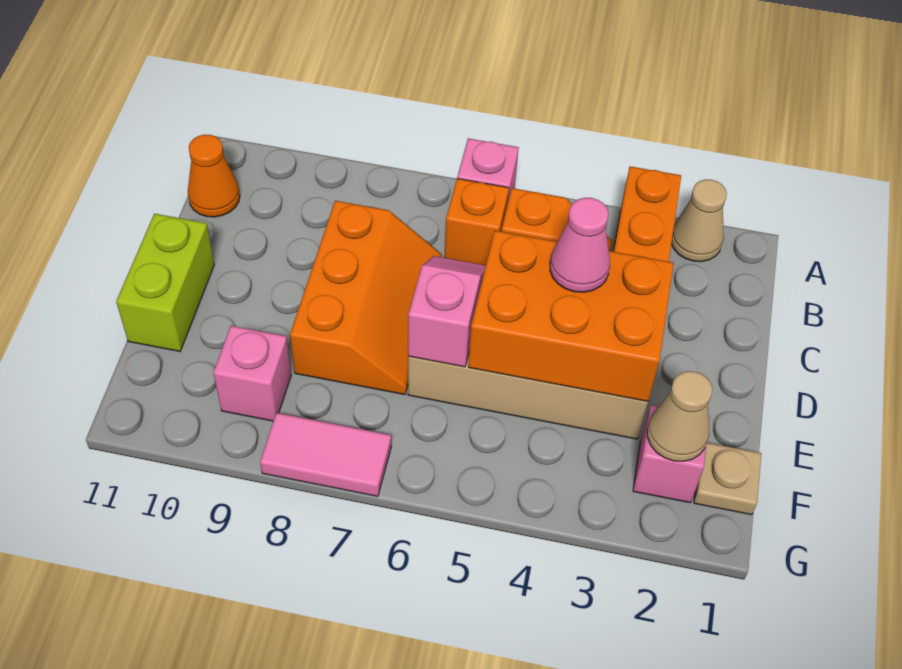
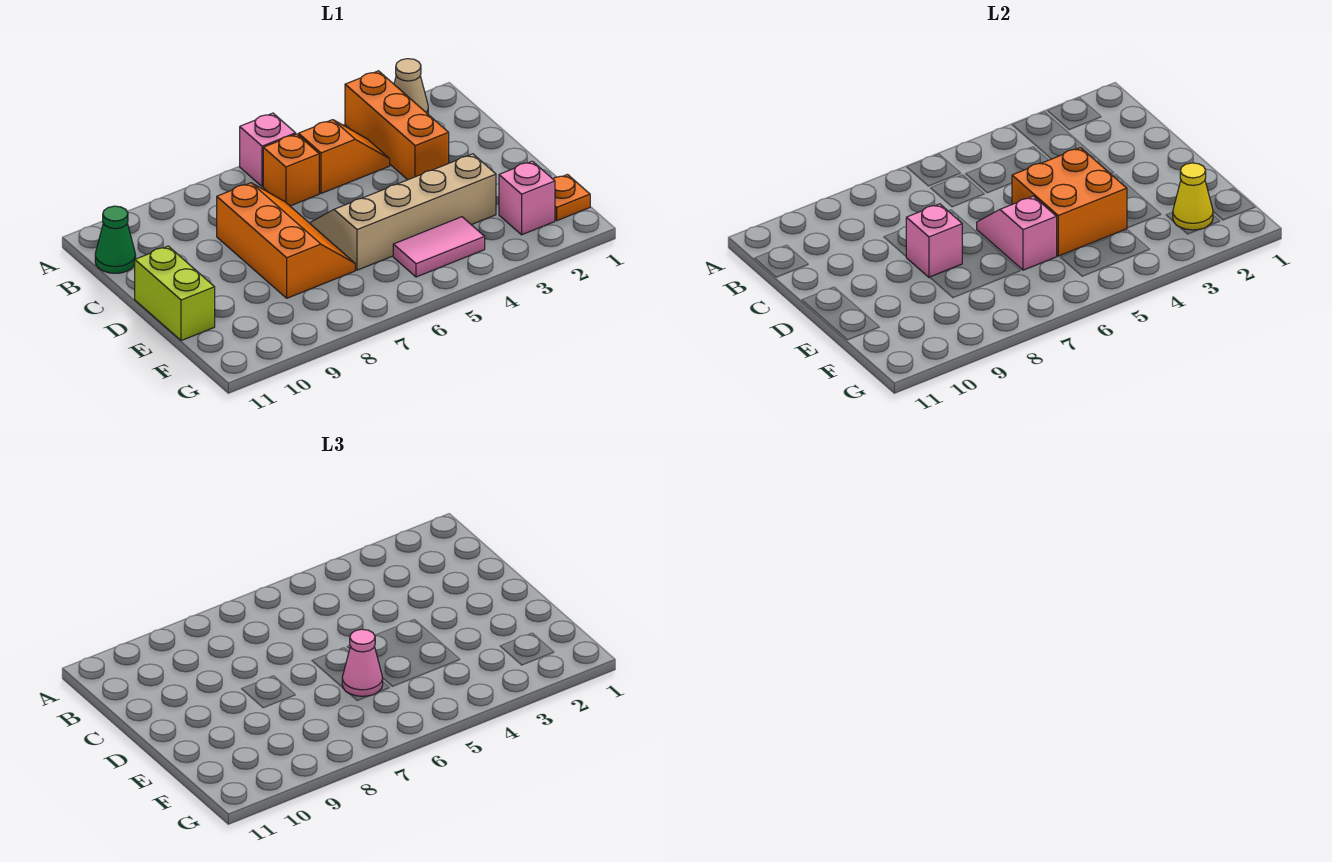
orange 1x1 cone [188,135,240,217] -> green 1x1 cone [95,206,136,273]
orange 2x3 brick [468,231,674,401] -> orange 2x2 brick [1012,148,1127,256]
pink 1x1 cone [550,198,610,292] -> pink 1x1 cone moved to [342,629,383,696]
tan 1x1 plate [694,443,762,515] -> orange 1x1 plate [553,175,590,221]
tan 1x1 cone [647,371,712,461] -> yellow 1x1 cone [1173,163,1213,230]
pink 1x1 brick [213,326,291,421] -> pink 1x1 brick moved to [906,204,962,277]
pink 1x2 tile [260,413,391,496] -> pink 1x2 tile moved to [393,217,485,277]

